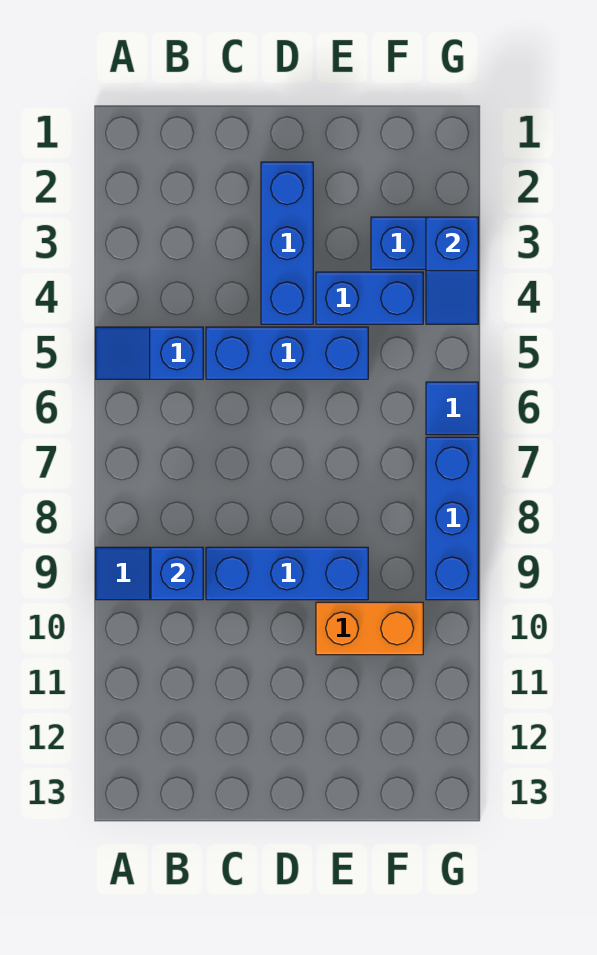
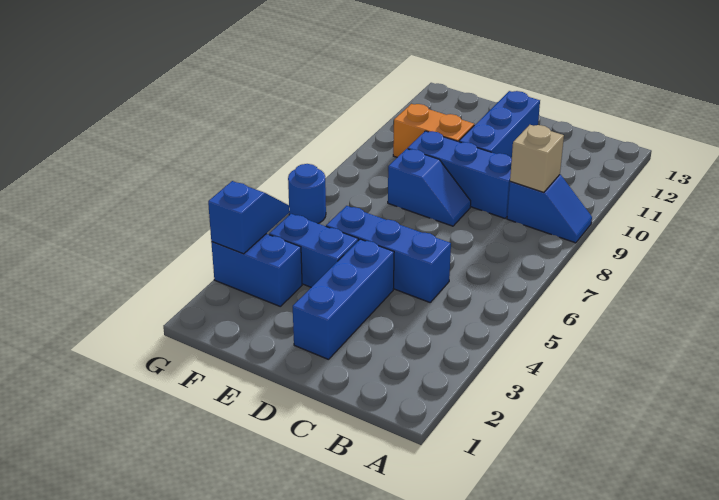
blue 1x2 slope [96,327,203,379] -> blue 1x2 slope moved to [388,149,471,226]
blue 1x1 brick [151,547,203,600] -> tan 1x1 brick [510,125,564,193]
blue 1x1 tile [426,382,478,435] -> blue 1x1 round brick [288,164,326,223]
blue 1x3 brick [426,437,478,600] -> blue 1x3 brick moved to [459,91,540,159]

